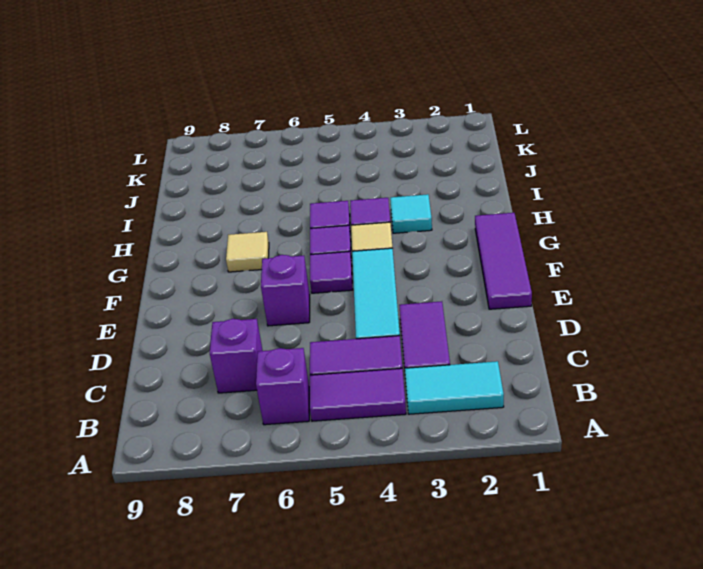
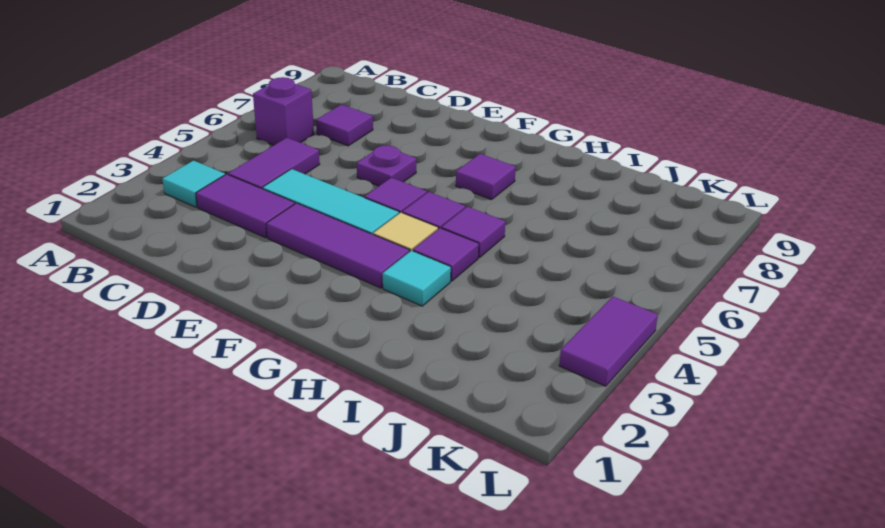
cyan 1x2 tile [405,361,504,414] -> cyan 1x1 tile [162,161,225,207]
purple 1x2 tile [310,368,406,421] -> purple 1x2 tile moved to [559,297,658,386]
purple 1x1 brick [210,319,263,393] -> purple 1x1 tile [316,105,373,146]
purple 1x3 tile [475,213,532,309] -> purple 1x3 tile moved to [266,203,410,288]
purple 1x1 brick [261,255,310,326] -> purple 1x1 plate [357,145,416,186]
tan 1x1 tile [226,232,269,272] -> purple 1x1 tile [456,154,516,200]

